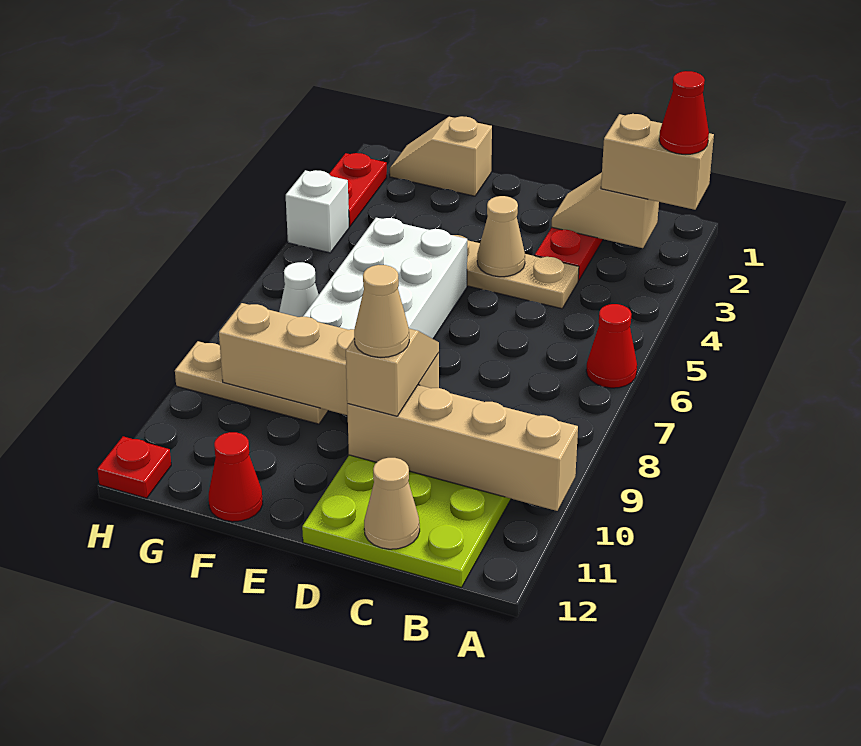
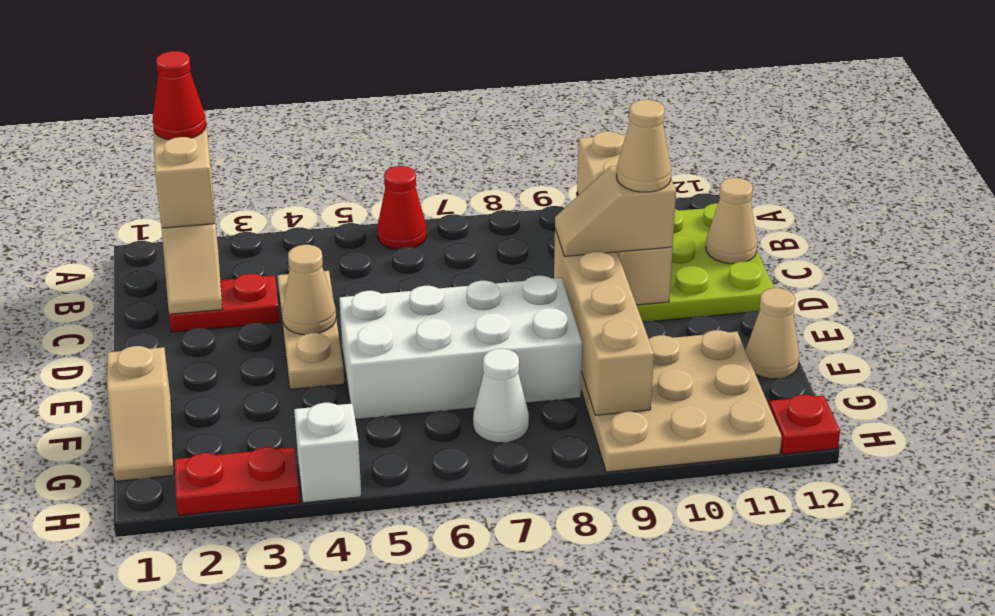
tan 1x3 plate [175,341,328,424] -> tan 3x3 plate [581,330,782,472]
red 1x1 cone [209,432,263,522] -> tan 1x1 cone [745,288,799,379]

